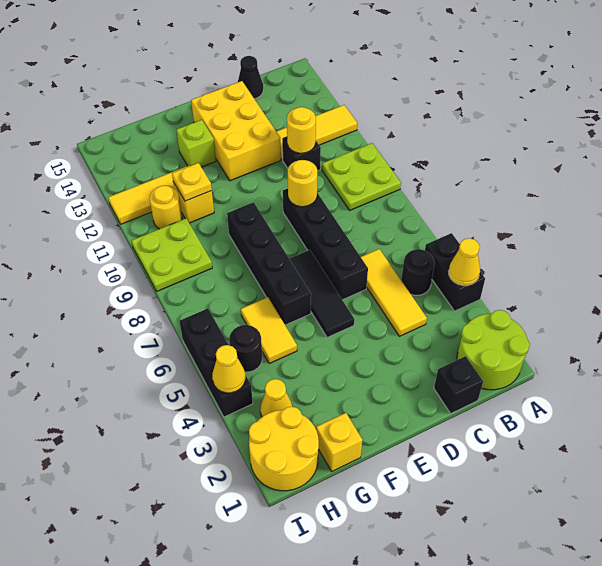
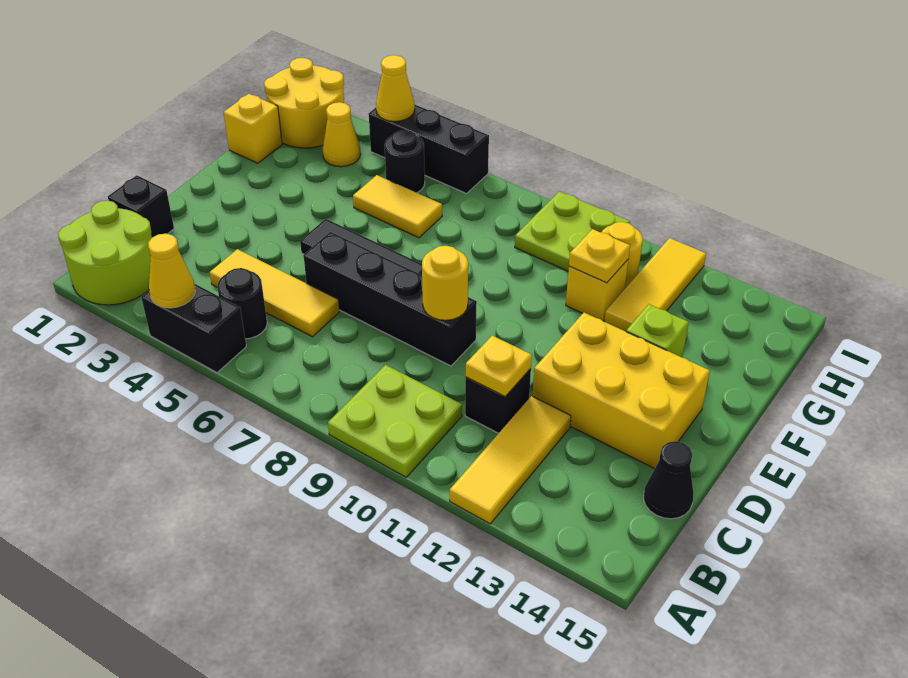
yellow 1x1 round brick [287,107,316,153] -> yellow 1x1 plate [466,335,532,397]
black 1x4 brick [227,202,311,325] -> none

